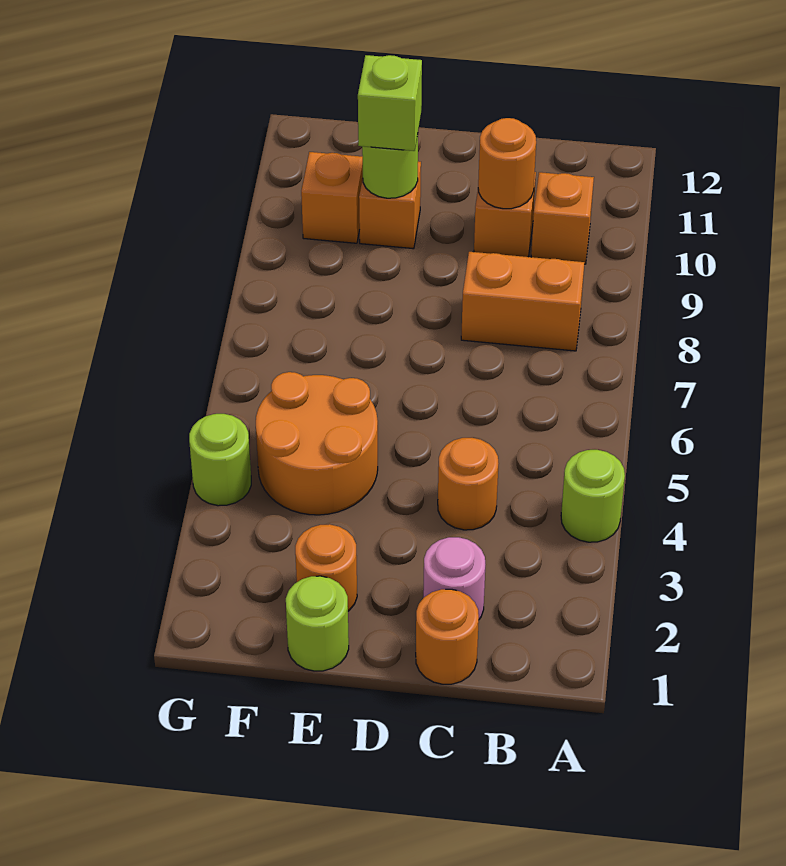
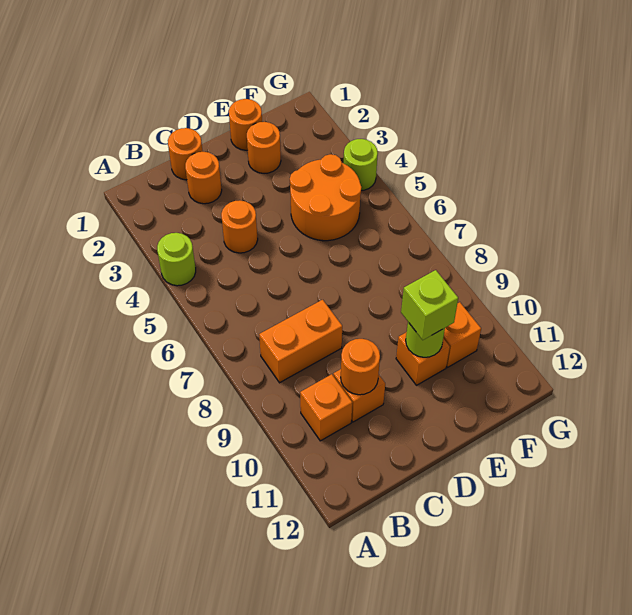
pink 1x1 round brick [423,537,485,619] -> orange 1x1 round brick [185,152,222,204]
lime 1x1 round brick [286,576,349,671] -> orange 1x1 round brick [229,99,262,150]

